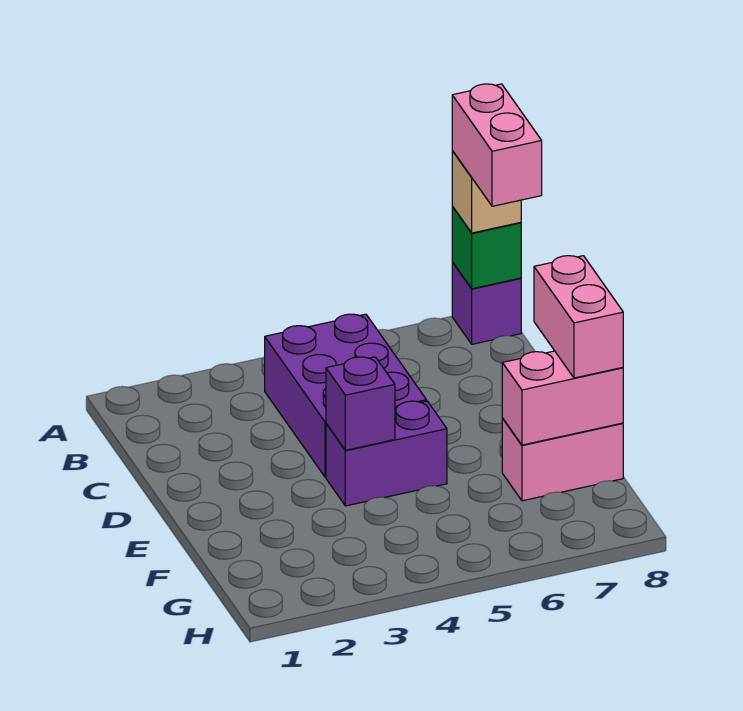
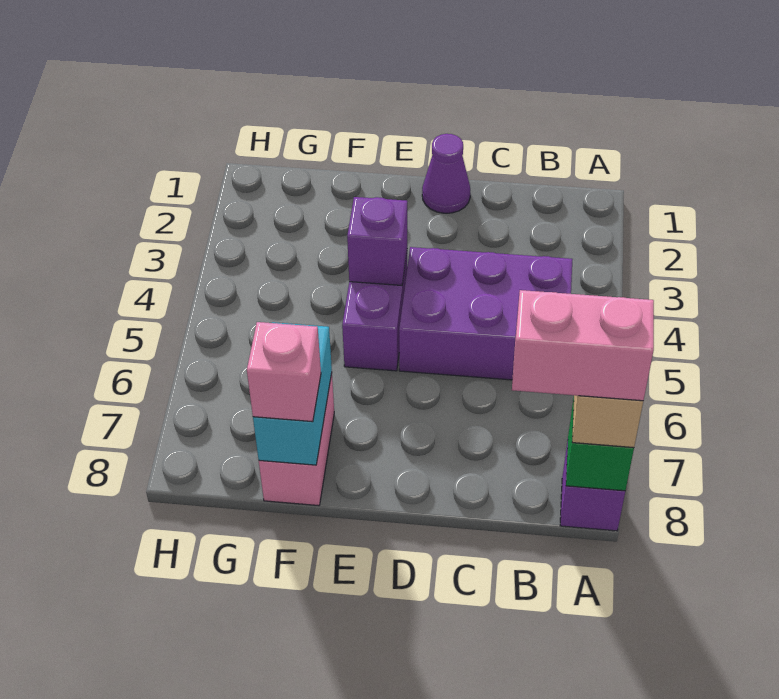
none -> purple 1x1 cone [422,134,470,213]
pink 1x2 brick [534,256,623,378] -> pink 1x1 brick [247,322,321,422]
pink 1x2 brick [502,351,623,445] -> cyan 1x2 brick [253,322,332,465]

